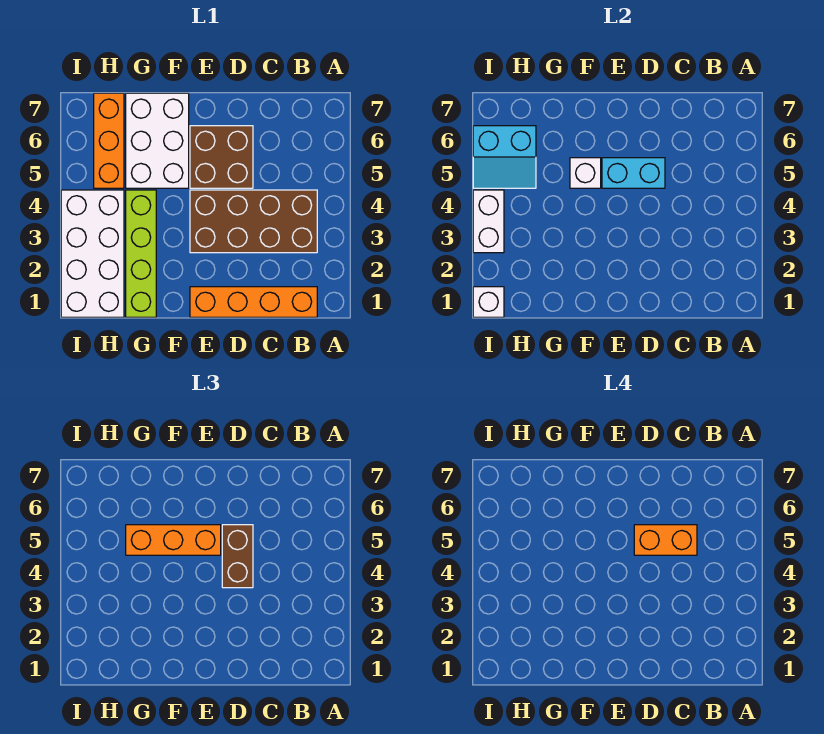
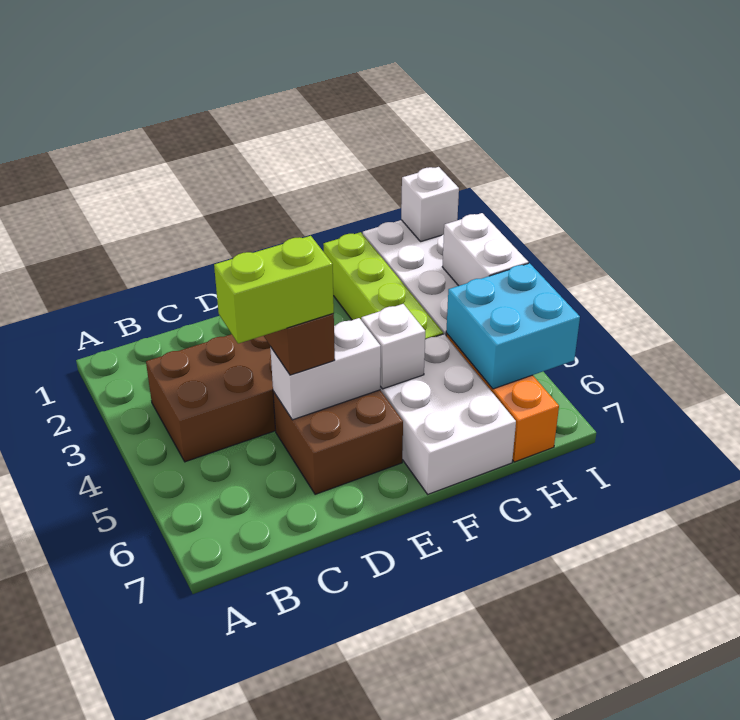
orange 1x4 brick [190,287,317,317] -> none
orange 1x2 brick [634,525,697,555] -> lime 1x2 brick [214,236,334,344]
cyan 1x2 brick [602,158,665,188] -> white 1x2 brick [270,318,381,420]
orange 1x3 brick [126,525,221,555] -> none
cyan 2x2 slope [473,126,536,188] -> cyan 2x2 brick [446,263,580,389]

